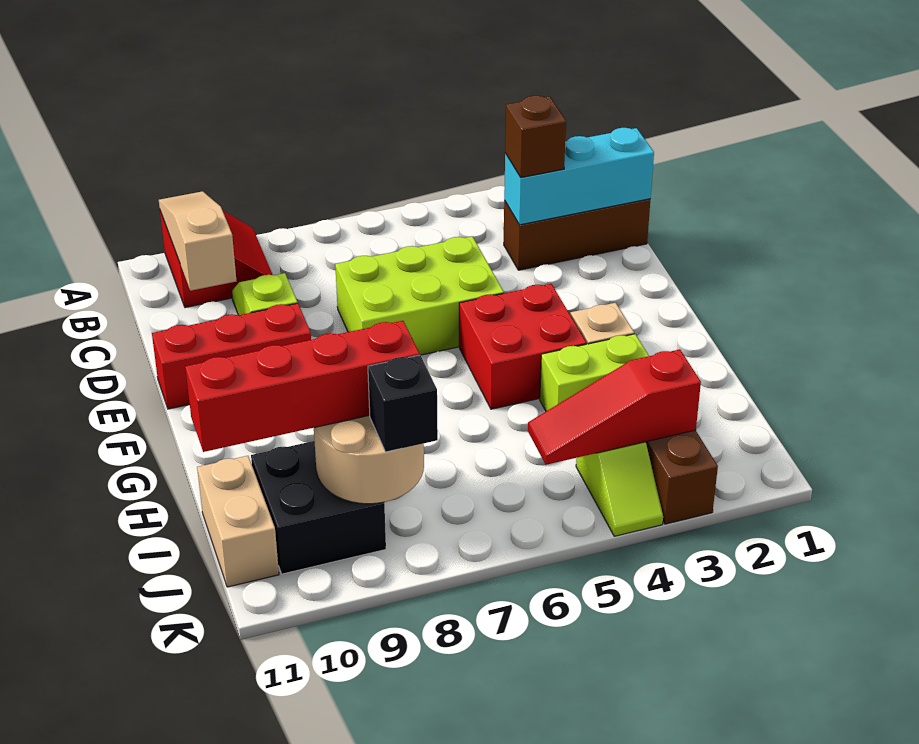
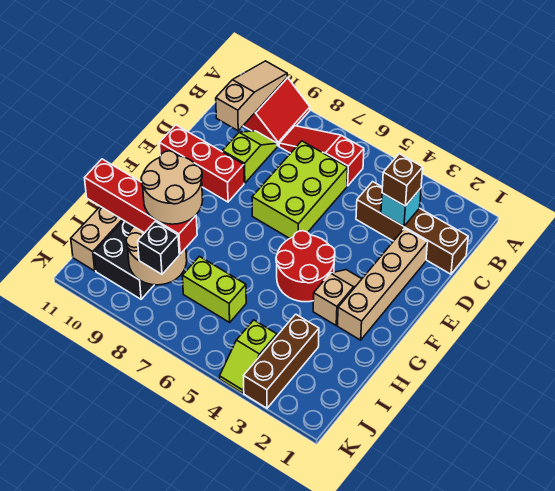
brown 1x3 brick [504,199,650,270] -> brown 1x4 brick [356,182,468,274]
cyan 1x3 brick [504,128,654,225] -> cyan 1x1 brick [381,188,421,226]
none -> tan 1x4 brick [338,229,428,340]
lime 2x3 brick [335,236,504,355] -> lime 2x3 brick turned to [252,141,348,239]
red 2x2 brick [459,284,586,409] -> red 2x2 round brick [276,231,335,302]
lime 1x2 brick [540,334,649,411] -> lime 1x2 brick moved to [183,256,246,322]
none -> tan 2x2 round brick [141,151,203,224]
red 1x3 slope [528,350,701,465] -> red 1x3 slope moved to [279,126,364,186]

